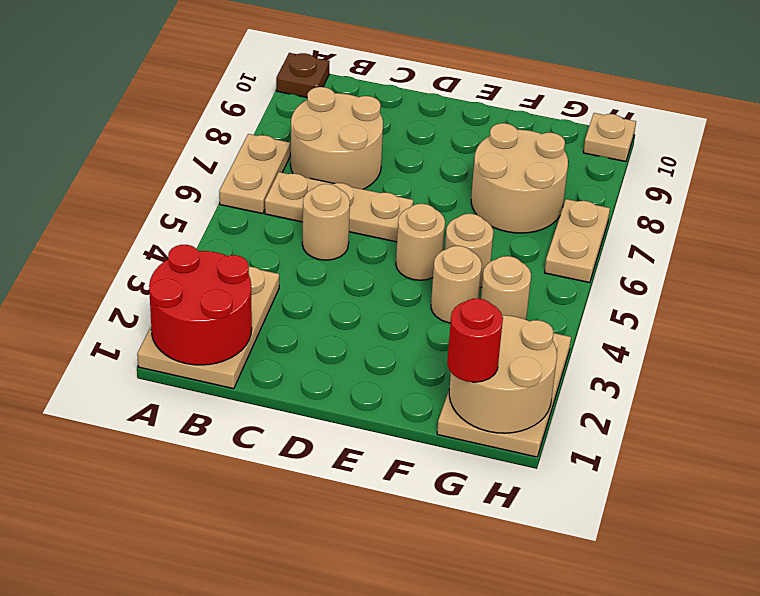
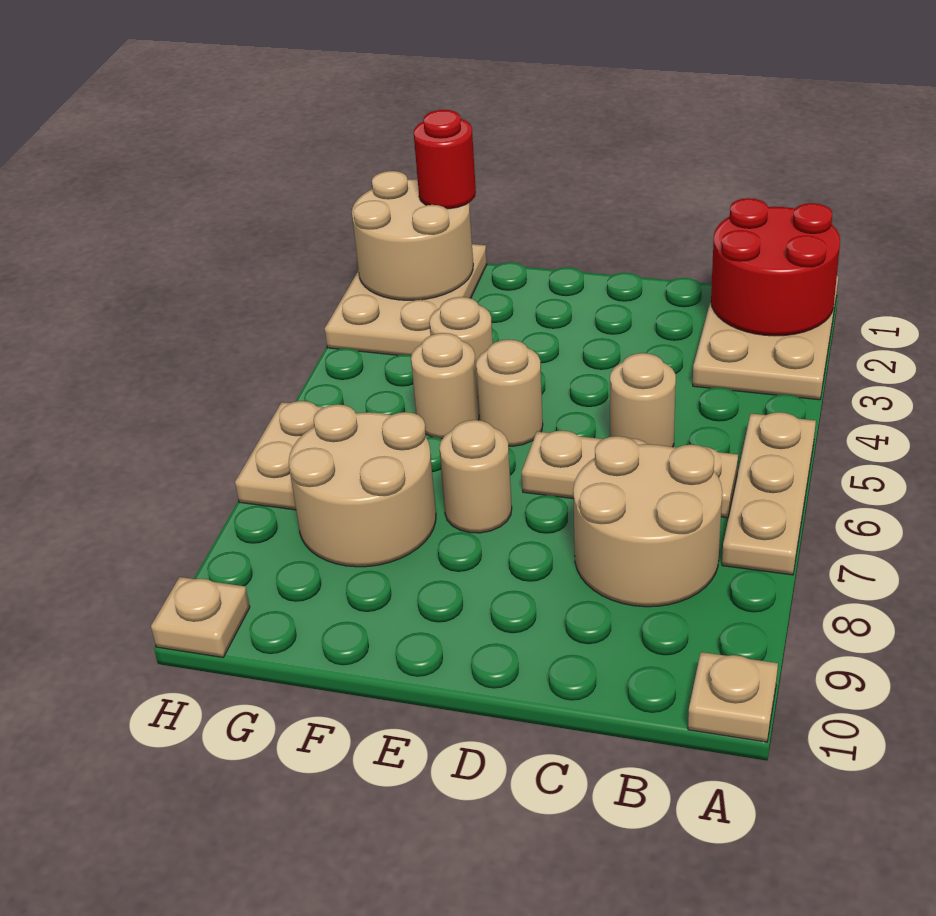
tan 1x2 plate [219,134,290,214] -> tan 1x3 plate [722,412,816,575]
brown 1x1 plate [276,53,330,97] -> tan 1x1 plate [688,652,778,742]
tan 1x1 round brick [481,256,531,320] -> tan 1x1 round brick moved to [439,420,512,533]

